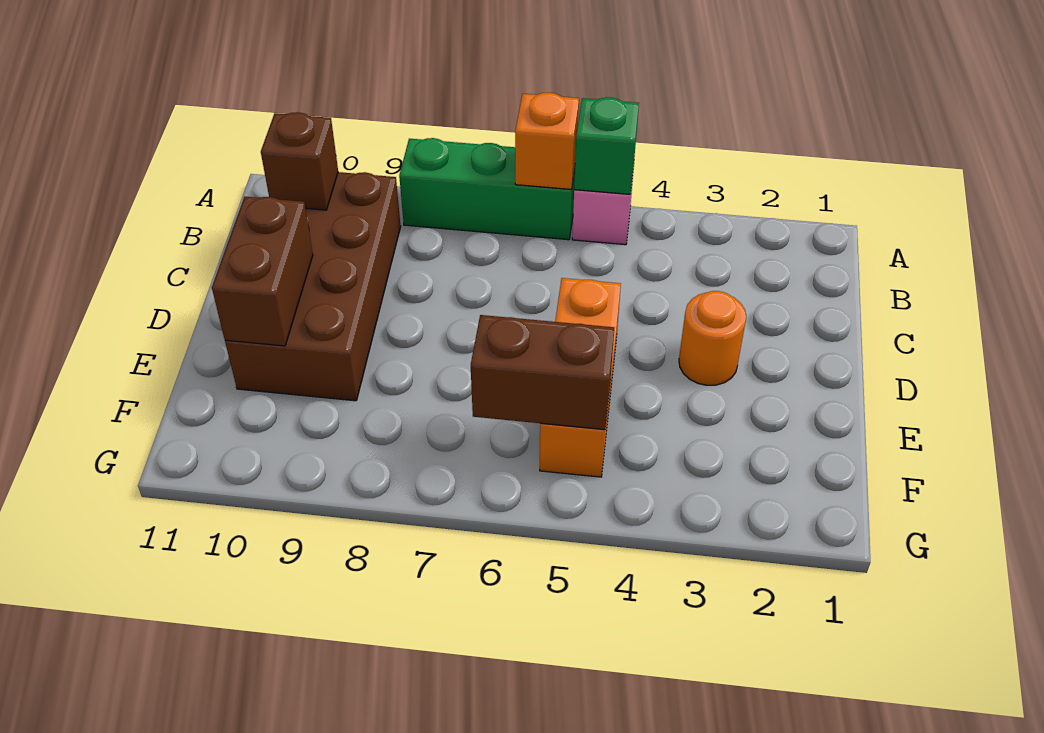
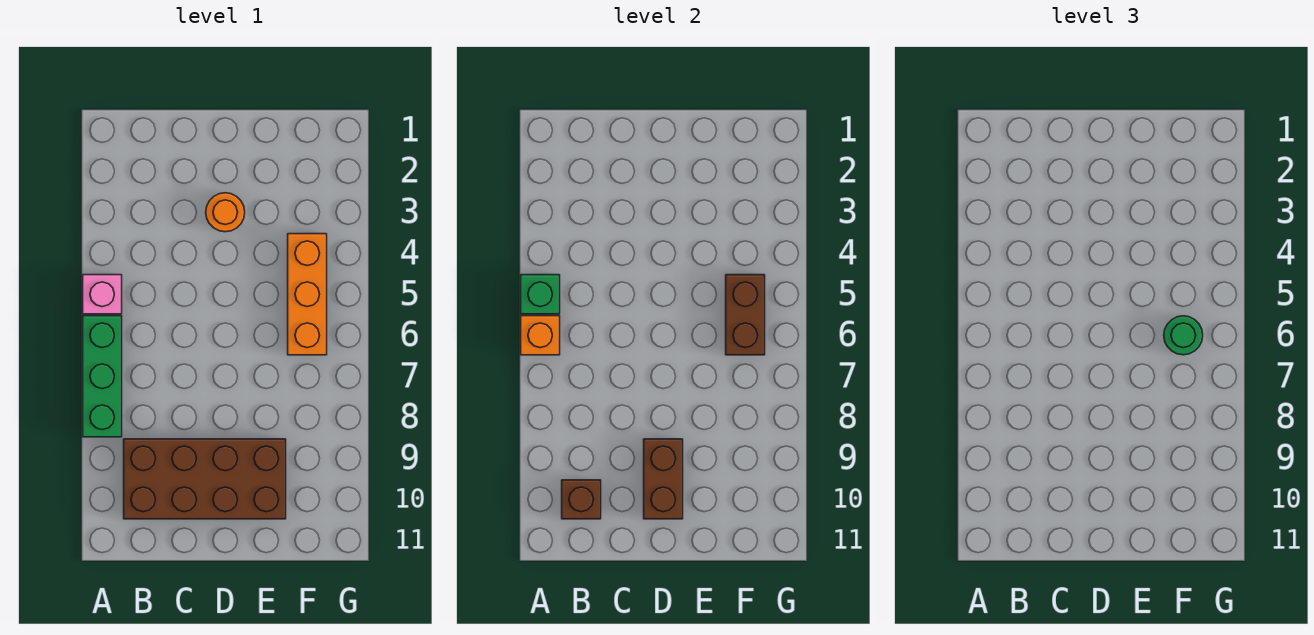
orange 1x3 brick [540,278,621,477] -> orange 1x3 brick turned to [288,234,327,355]
brown 1x2 brick [212,197,313,346] -> brown 1x2 brick turned to [644,439,683,519]
none -> green 1x1 round brick [1164,316,1203,355]

